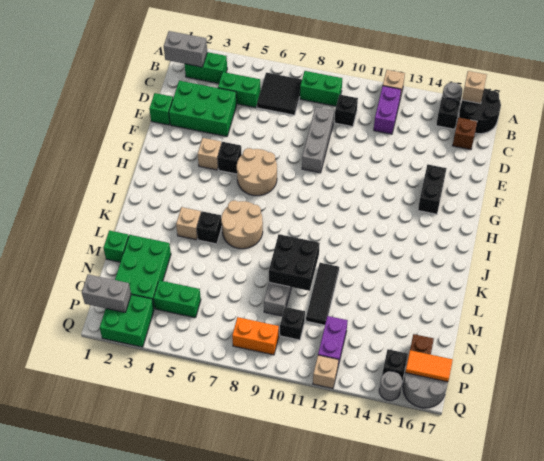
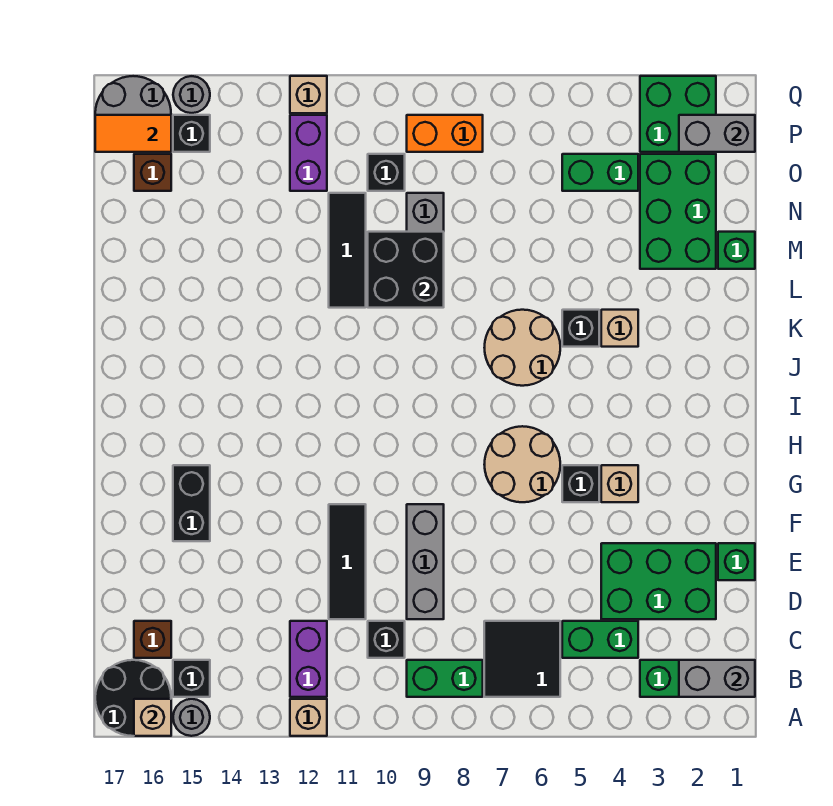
none -> black 1x3 tile [329,504,366,619]

